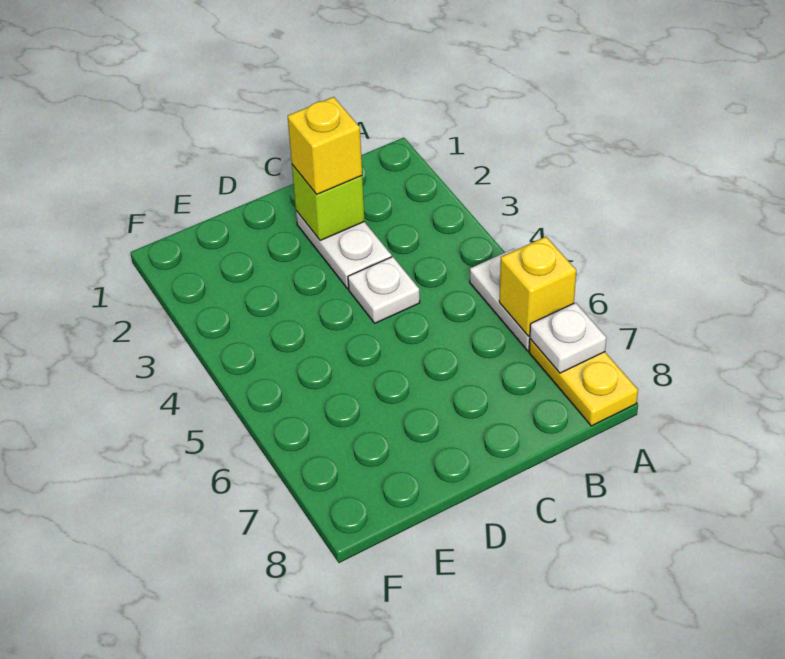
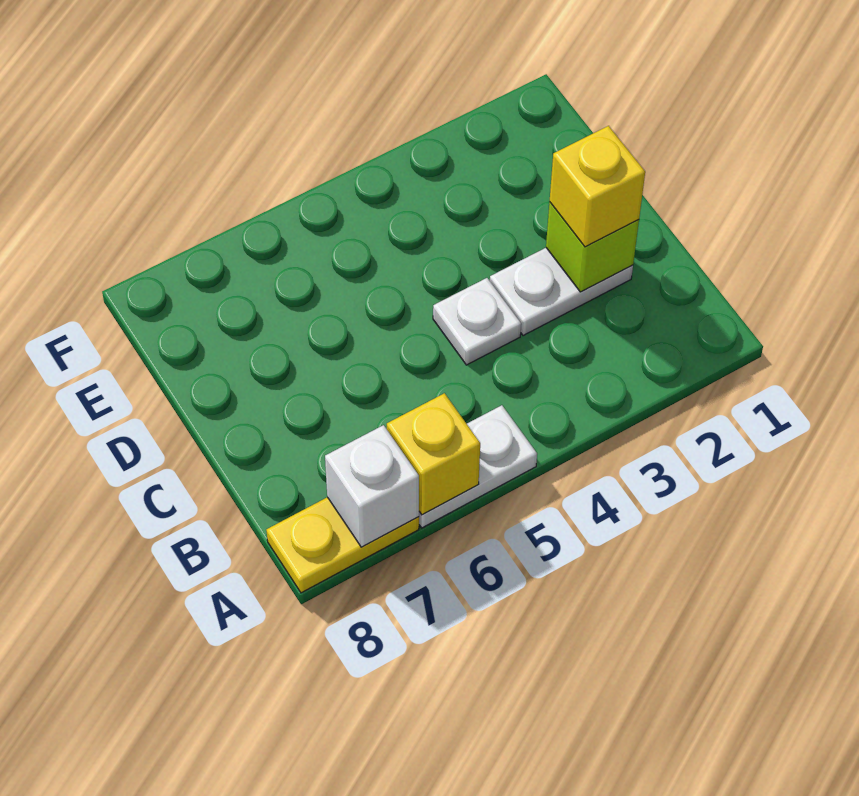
white 1x1 plate [530,303,606,373] -> white 1x1 brick [325,425,419,547]

